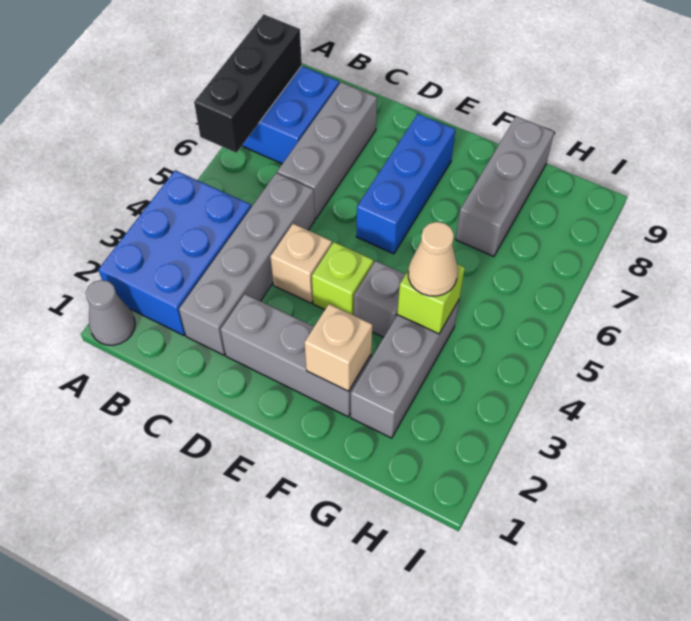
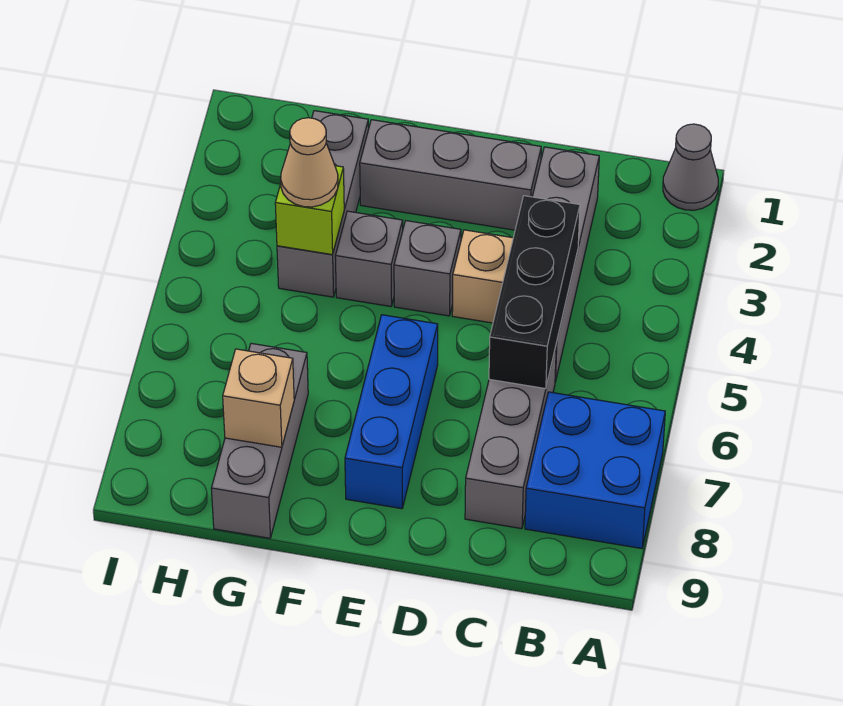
blue 2x3 brick [98,170,251,335] -> none
black 1x3 brick [194,15,302,153] -> black 1x3 brick moved to [489,196,580,389]
lime 1x1 brick [312,242,373,315] -> grey 1x1 brick [394,221,461,316]
tan 1x1 brick [304,304,372,391] -> tan 1x1 brick moved to [223,349,294,447]

